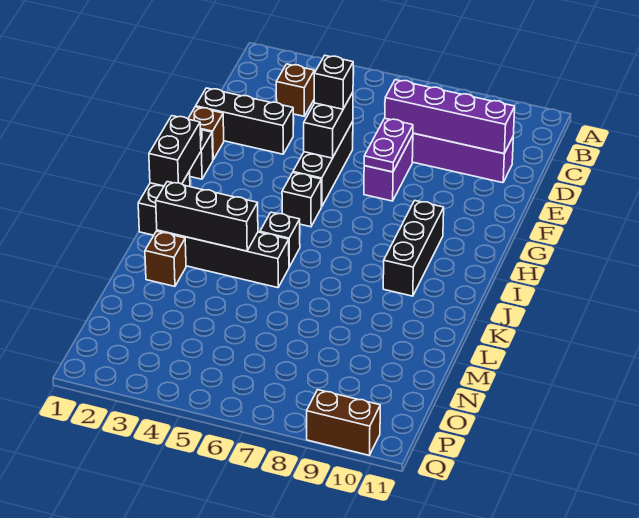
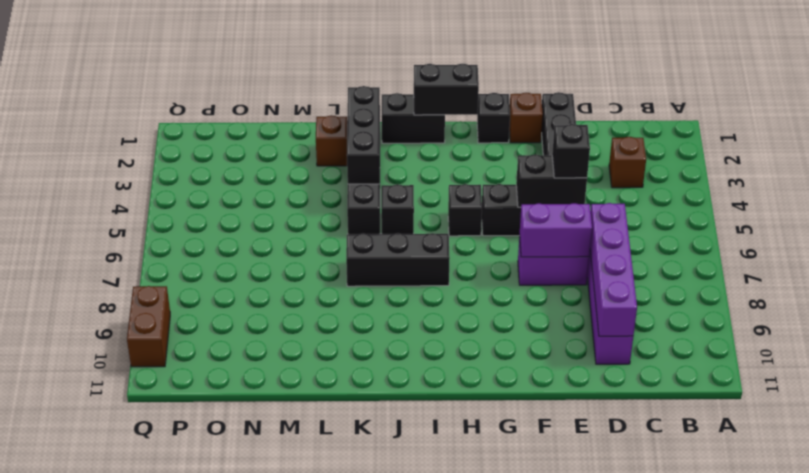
purple 1x2 plate [364,118,413,172] -> purple 1x2 brick [520,203,592,257]
black 1x3 brick [383,201,444,296] -> black 1x3 brick moved to [346,233,450,286]

